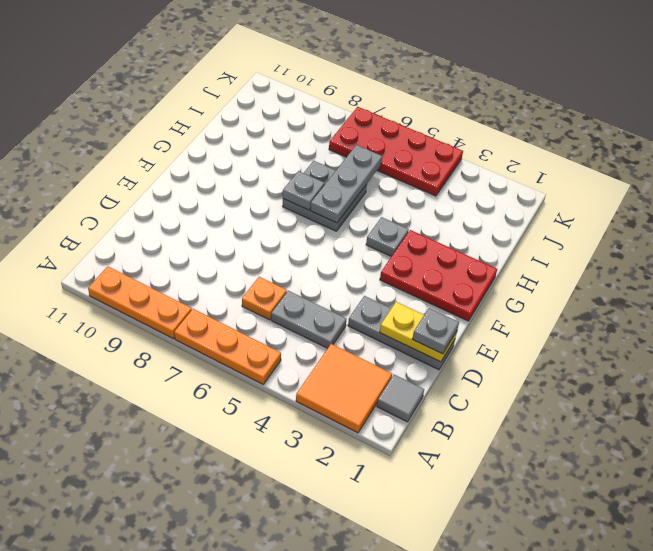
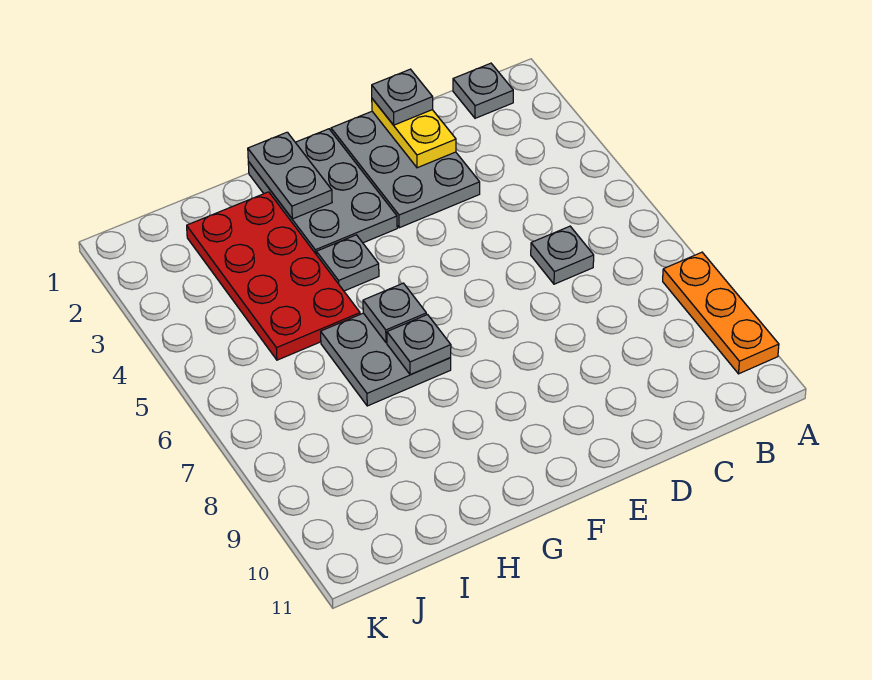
orange 2x2 tile [296,344,392,433] -> none
orange 1x3 plate [174,309,281,384] -> none
grey 1x1 tile [377,375,424,422] -> grey 1x1 plate [453,63,513,118]
grey 1x2 plate [271,291,346,348] -> grey 1x2 plate moved to [248,132,332,219]
orange 1x1 plate [242,277,287,320] -> grey 1x1 plate [531,226,594,284]
grey 1x3 plate [348,296,455,370] -> grey 2x3 plate [331,112,480,228]
red 2x3 plate [380,230,497,321] -> grey 2x3 plate [248,129,397,255]
grey 1x3 plate [310,145,382,223] -> grey 1x1 plate [363,283,426,343]
red 2x4 plate [329,107,463,196] -> red 2x4 plate moved to [187,192,360,360]

